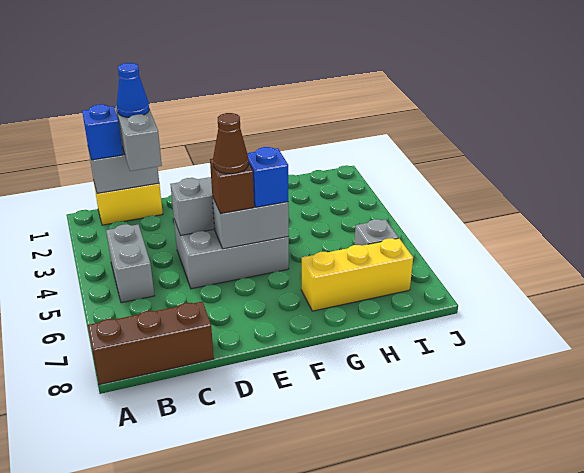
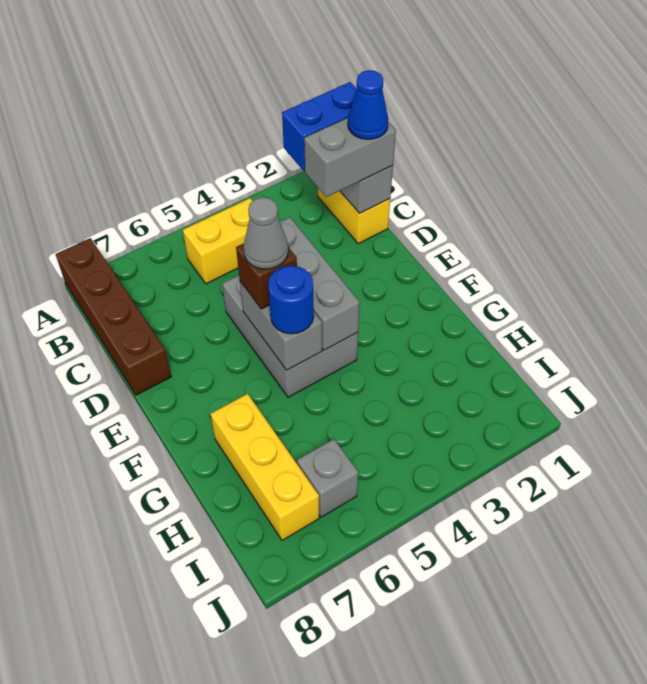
brown 1x3 brick [88,302,214,385] -> brown 1x4 brick [55,238,171,395]
blue 1x1 brick [82,104,123,160] -> blue 1x2 brick [282,82,357,171]
grey 1x2 brick [106,224,154,303] -> yellow 1x2 brick [183,198,252,284]
brown 1x1 cone [213,113,249,174] -> grey 1x1 cone [244,197,288,269]
blue 1x1 brick [247,147,288,207] -> blue 1x1 round brick [268,266,314,334]

